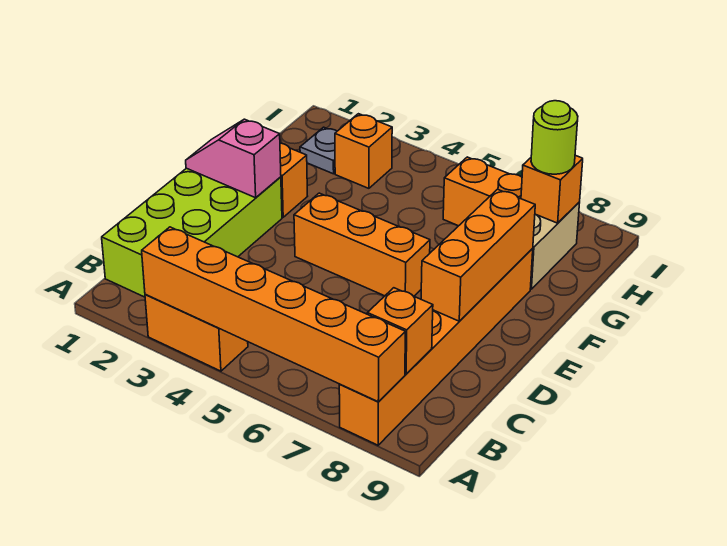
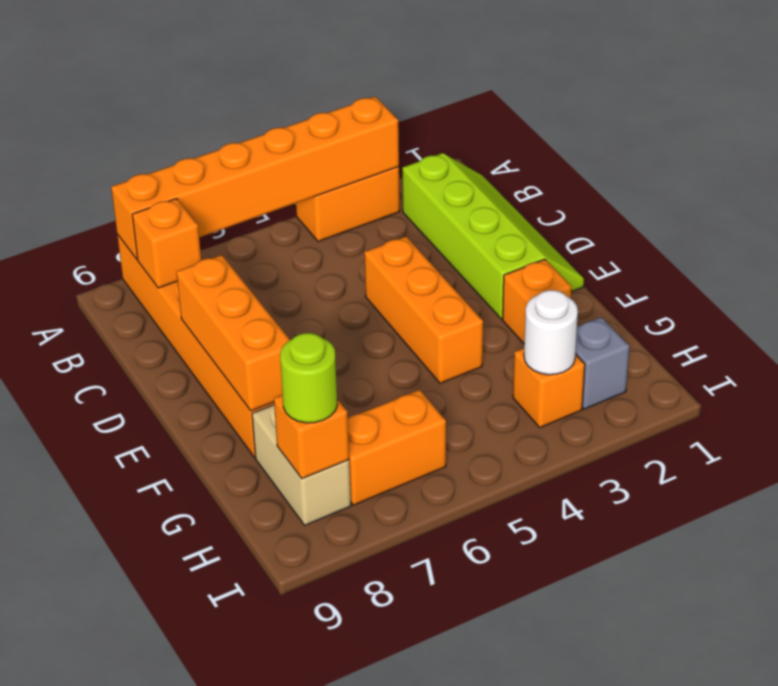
lime 2x4 brick [102,168,282,297] -> lime 2x4 slope [402,153,584,319]
pink 1x2 slope [186,119,281,198] -> none
orange 1x3 brick [294,193,430,296] -> orange 1x3 brick turned to [364,237,483,383]
grey 1x1 plate [300,127,337,174] -> grey 1x1 brick [575,317,630,409]
none -> white 1x1 round brick [524,290,578,375]

